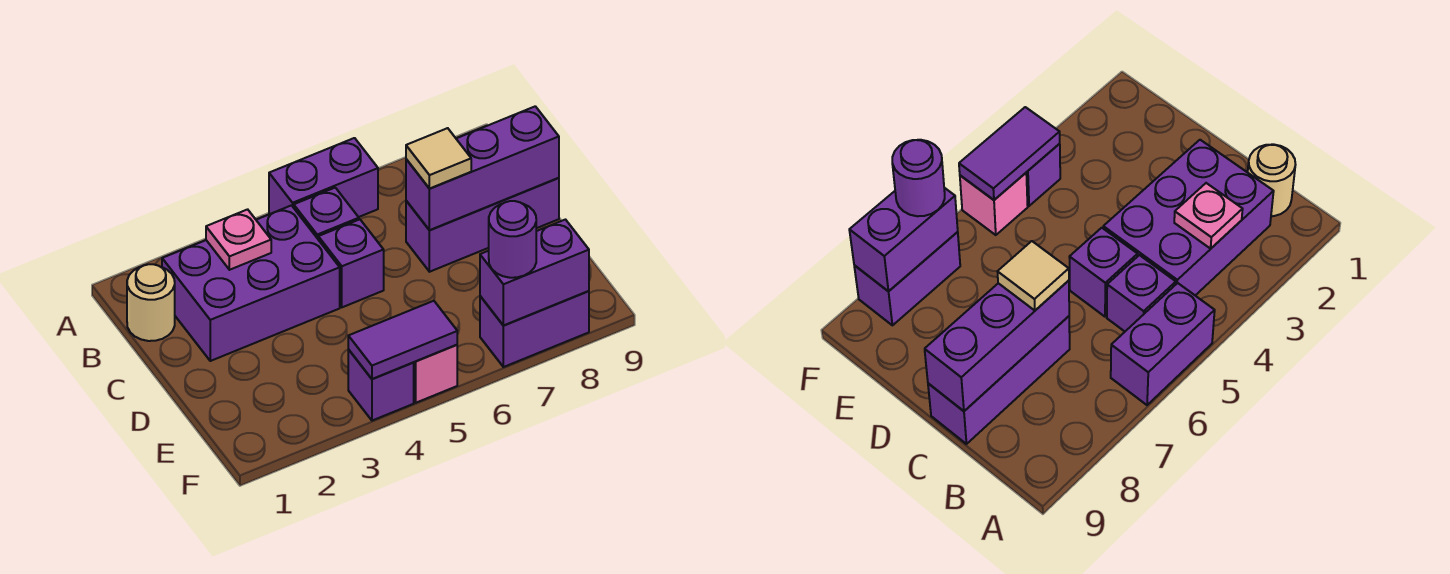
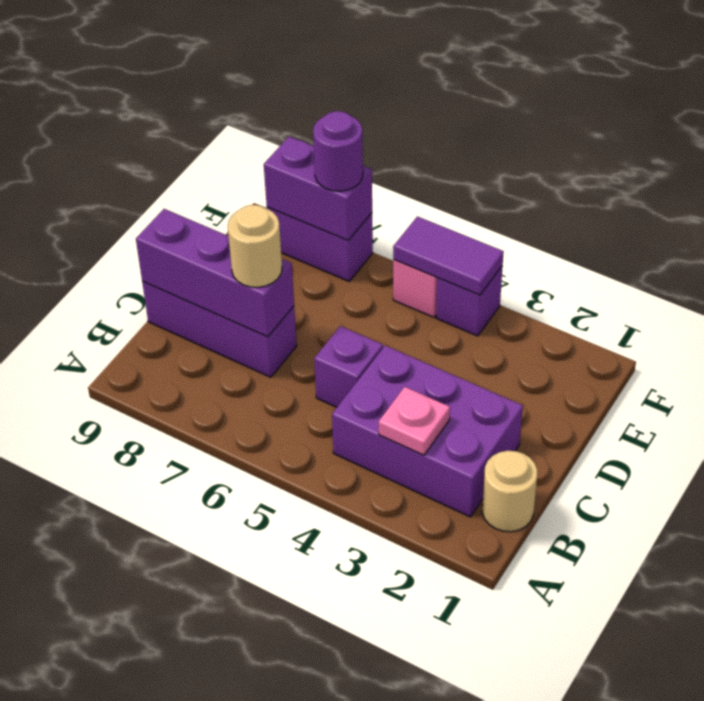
purple 1x2 brick [269,138,378,217] -> none
purple 1x1 brick [294,188,359,239] -> none
tan 1x1 tile [406,128,471,189] -> tan 1x1 round brick [228,205,282,287]

